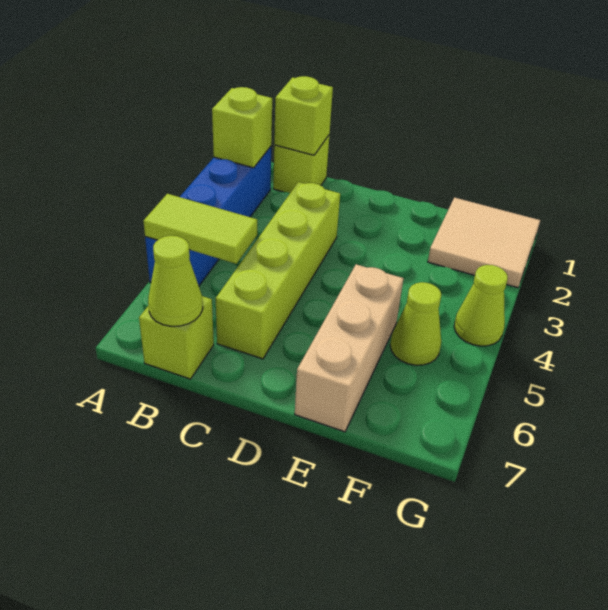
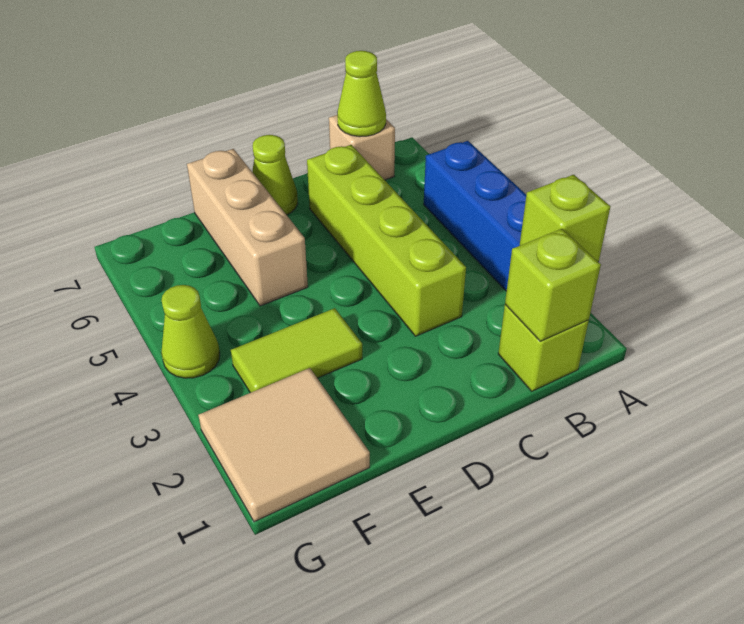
lime 1x2 tile [143,194,257,264] -> lime 1x2 tile moved to [231,308,362,393]
lime 1x1 brick [139,296,214,379] -> tan 1x1 brick [329,115,395,180]
lime 1x1 cone [390,282,441,365] -> lime 1x1 cone moved to [252,135,298,215]

